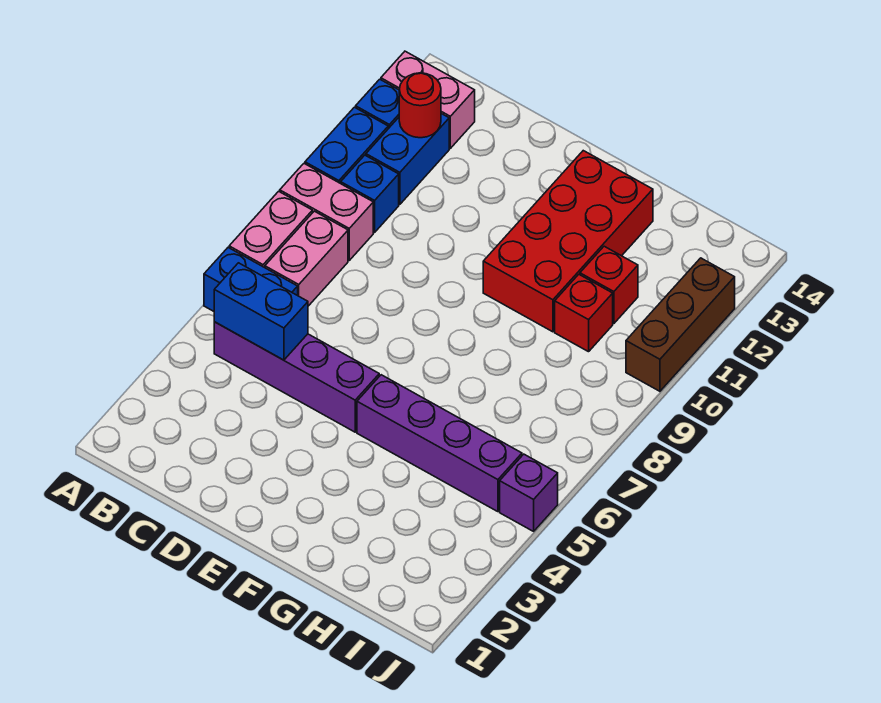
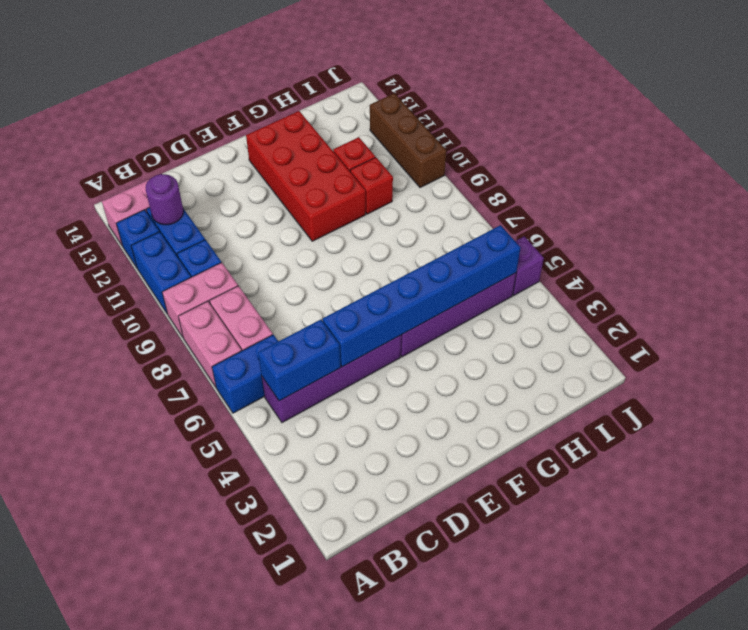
red 1x1 round brick [399,73,441,138] -> purple 1x1 round brick [146,174,183,225]
none -> blue 1x6 brick [323,225,520,367]

